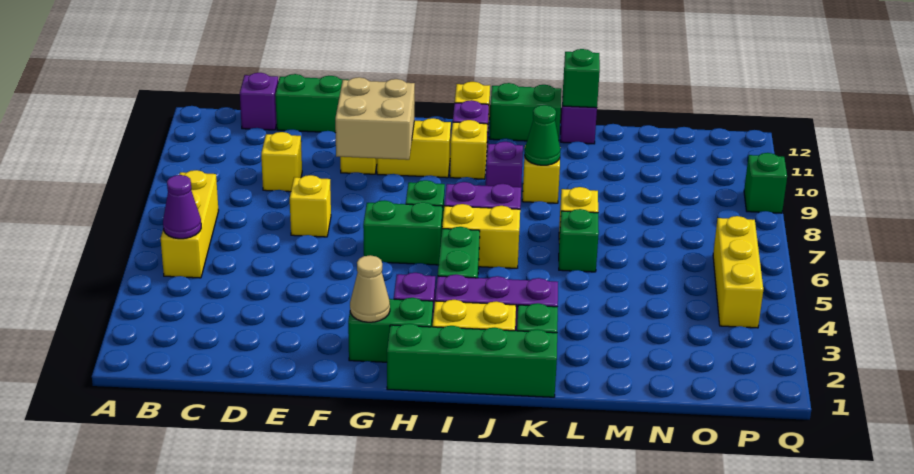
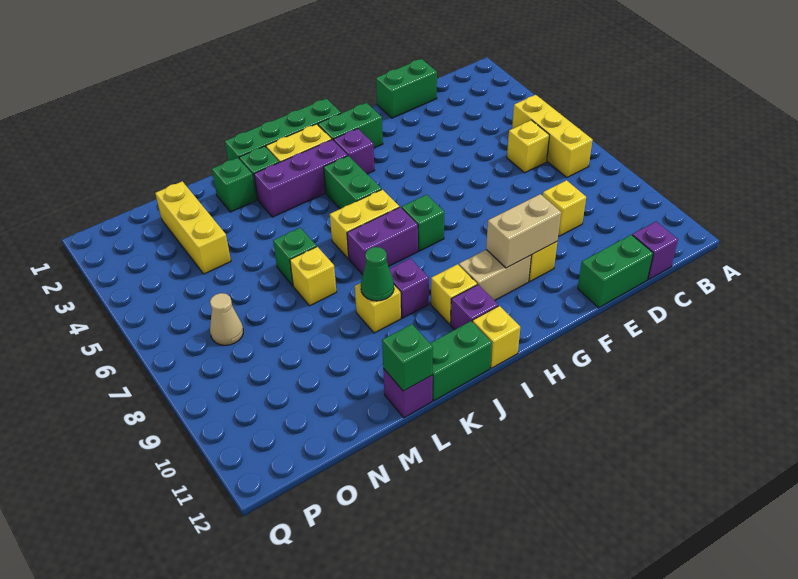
purple 1x1 cone [163,175,201,239] -> none
yellow 1x1 brick [290,175,331,237] -> yellow 1x1 brick moved to [507,120,549,173]
tan 2x2 brick [335,77,415,160] -> tan 1x2 brick [486,194,561,268]
tan 1x1 cone [350,255,390,322] -> tan 1x1 cone moved to [210,293,243,345]
green 1x2 brick [363,200,442,265] -> green 1x2 brick moved to [376,59,437,118]
yellow 1x2 brick [377,118,451,178] -> tan 1x2 brick [459,250,531,301]
yellow 1x3 brick [713,216,763,328] -> yellow 1x3 brick moved to [155,181,231,274]
green 1x1 brick [744,153,787,213] -> green 1x1 brick moved to [212,158,256,212]

